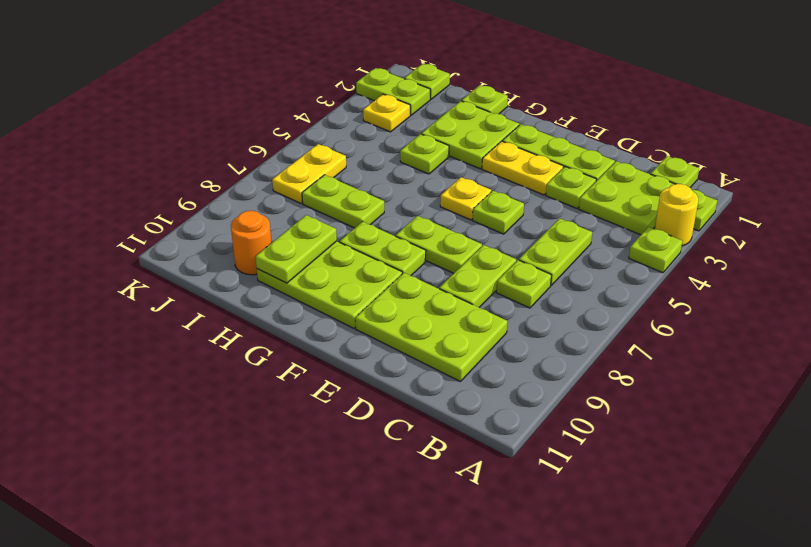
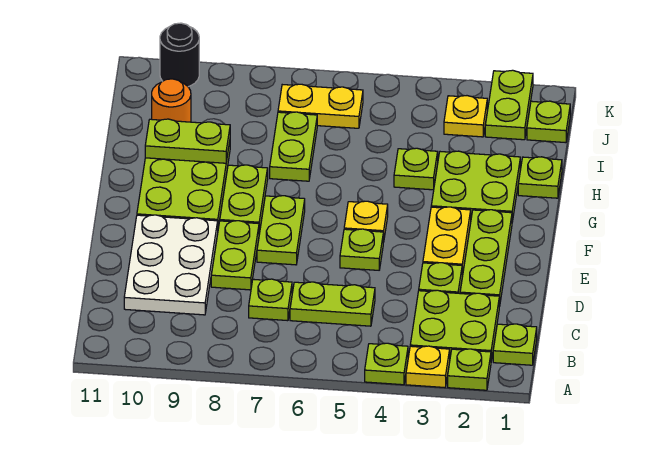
yellow 1x1 round brick [655,184,698,246] -> yellow 1x1 plate [406,346,450,387]
lime 2x3 plate [355,273,507,382] -> white 2x3 plate [124,215,218,315]
lime 1x2 plate [439,245,516,307] -> lime 1x2 plate turned to [211,221,259,290]
none -> black 1x1 round brick [160,23,199,87]

